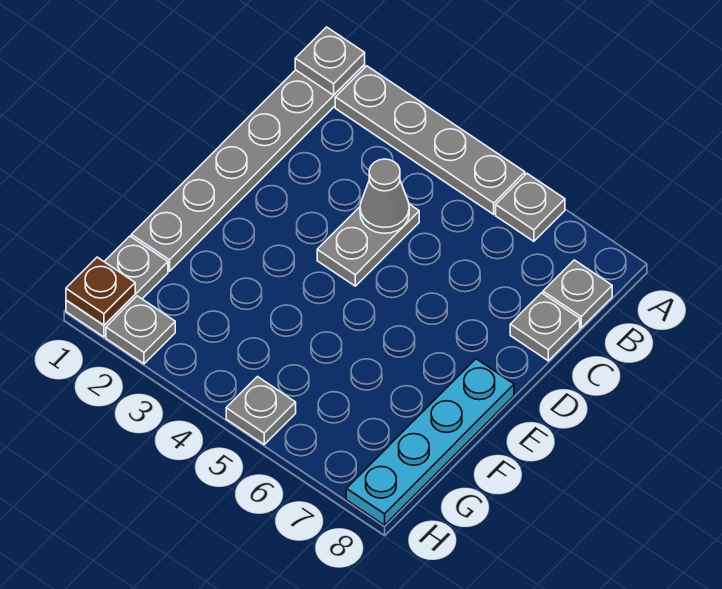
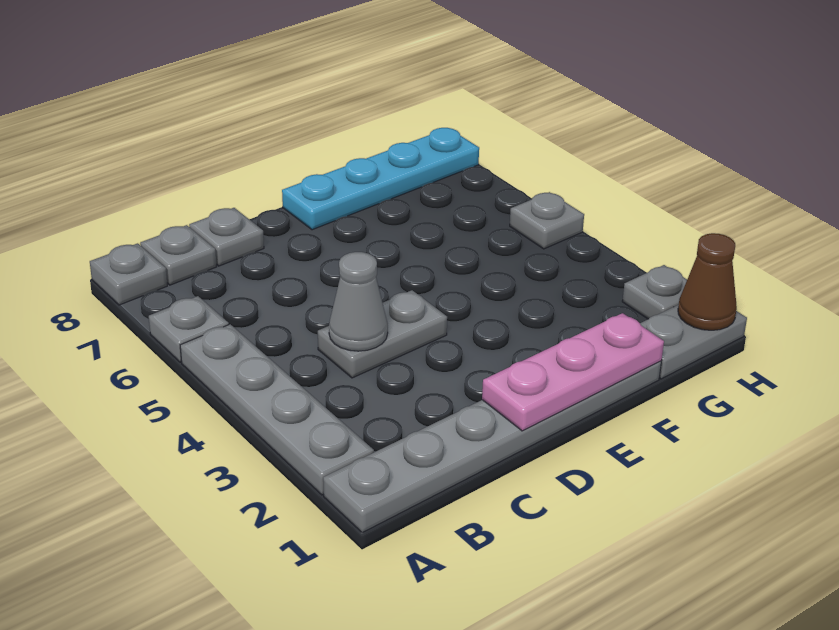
grey 1x1 plate [295,27,365,95] -> grey 1x1 plate moved to [90,243,167,305]
none -> pink 1x3 plate [482,313,664,431]
brown 1x1 plate [66,257,135,325] -> brown 1x1 cone [678,233,737,330]

